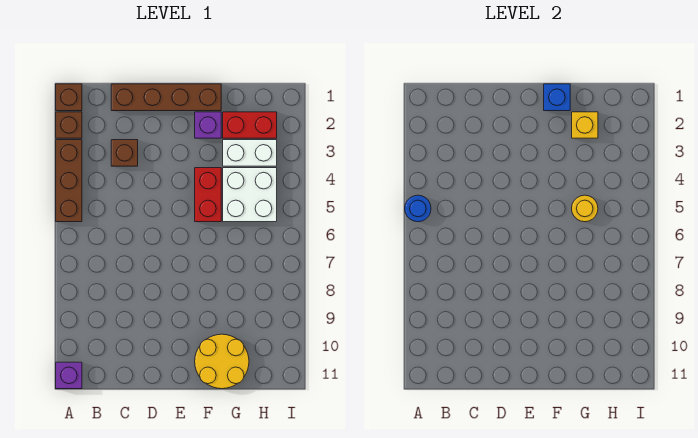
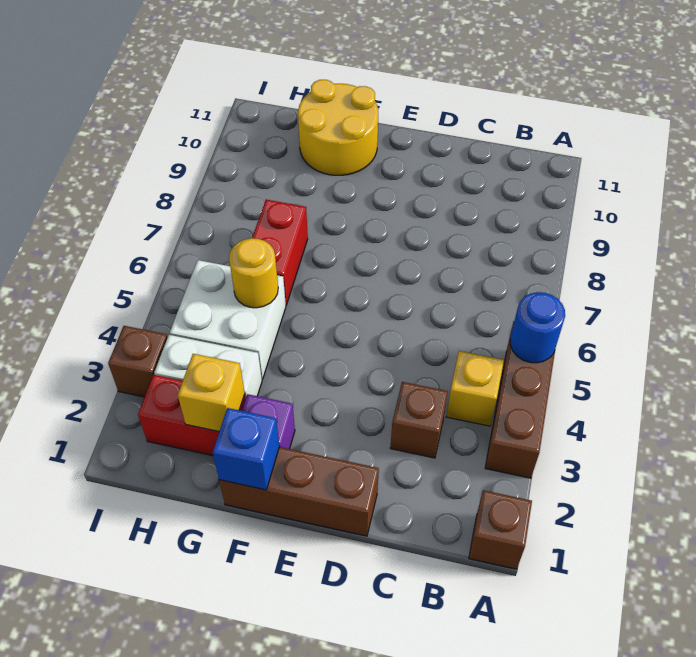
brown 1x1 brick [56,112,82,138] -> brown 1x1 brick moved to [108,326,168,397]
purple 1x1 brick [56,362,82,389] -> none
none -> yellow 1x1 brick [446,351,504,426]
brown 1x4 brick [111,84,221,111] -> brown 1x3 brick [219,447,379,536]
red 1x2 brick [195,168,221,222] -> red 1x2 brick moved to [252,200,308,305]

